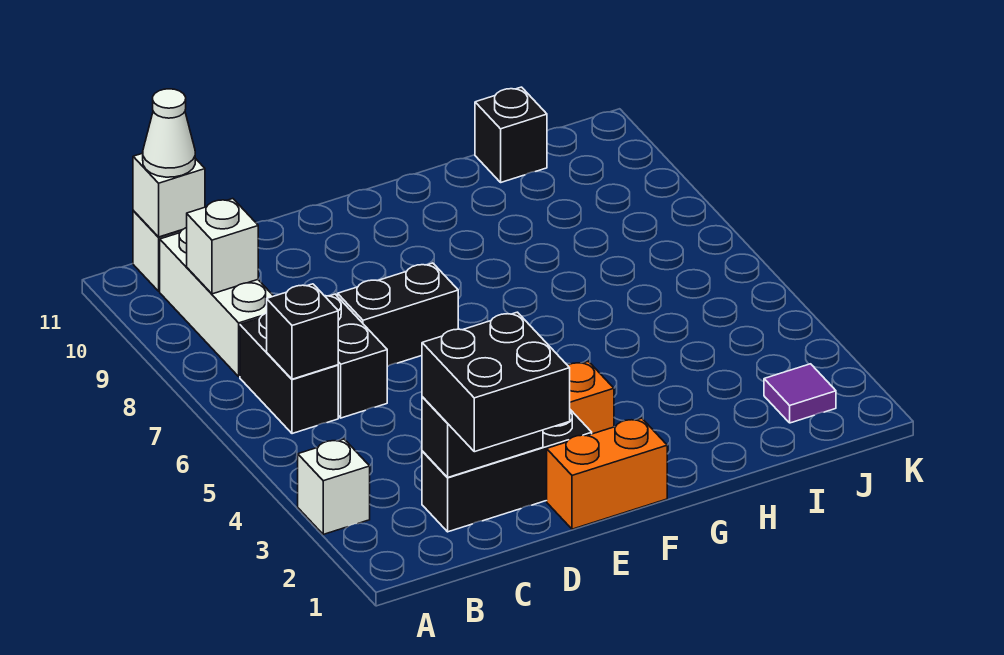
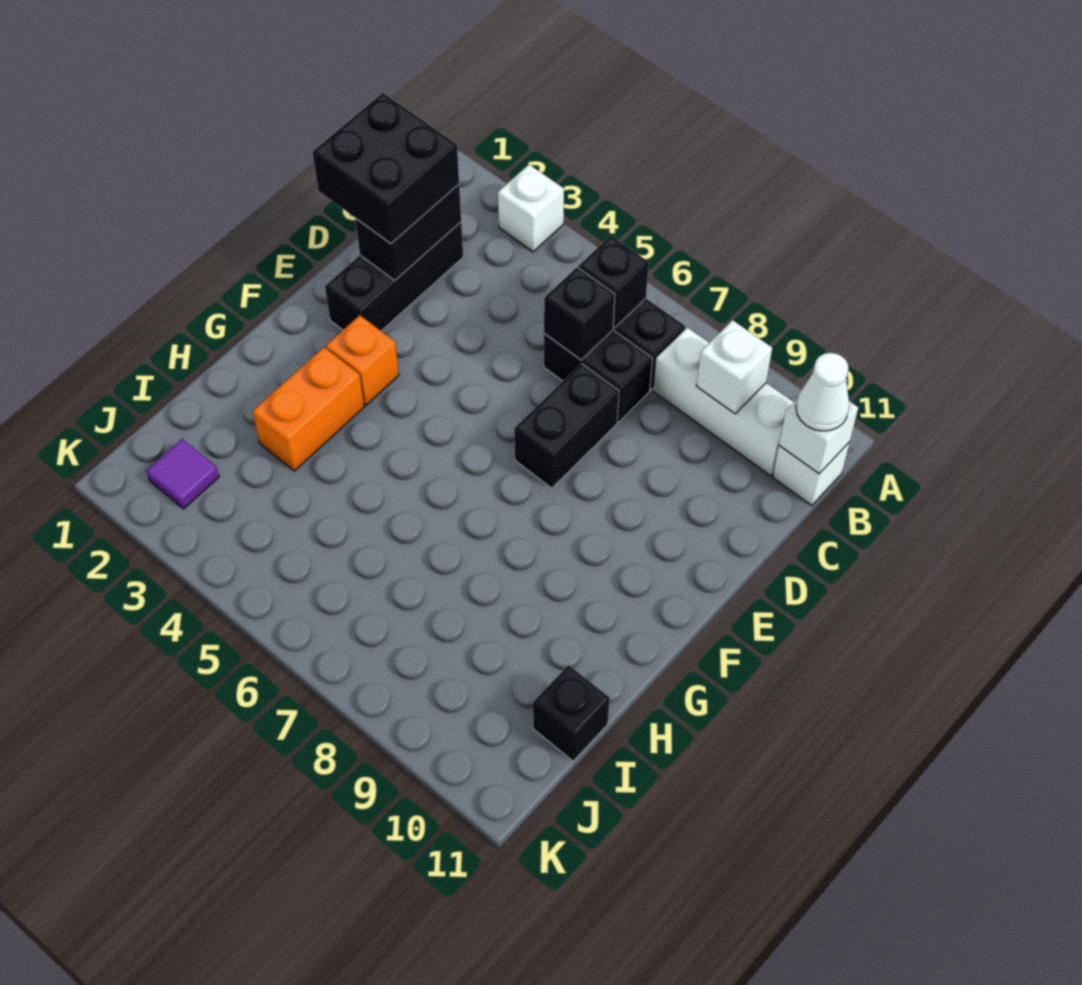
none -> black 1x1 brick [544,267,615,360]
orange 1x2 brick [547,418,667,529] -> orange 1x2 brick moved to [252,347,364,471]

